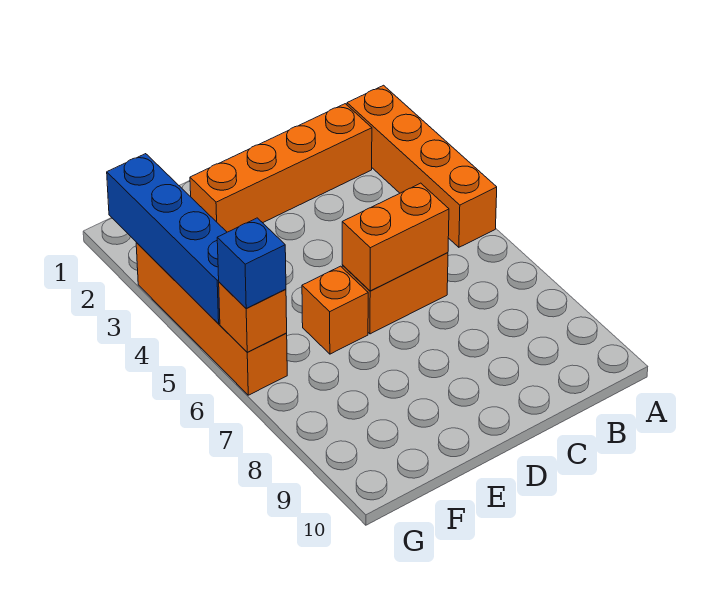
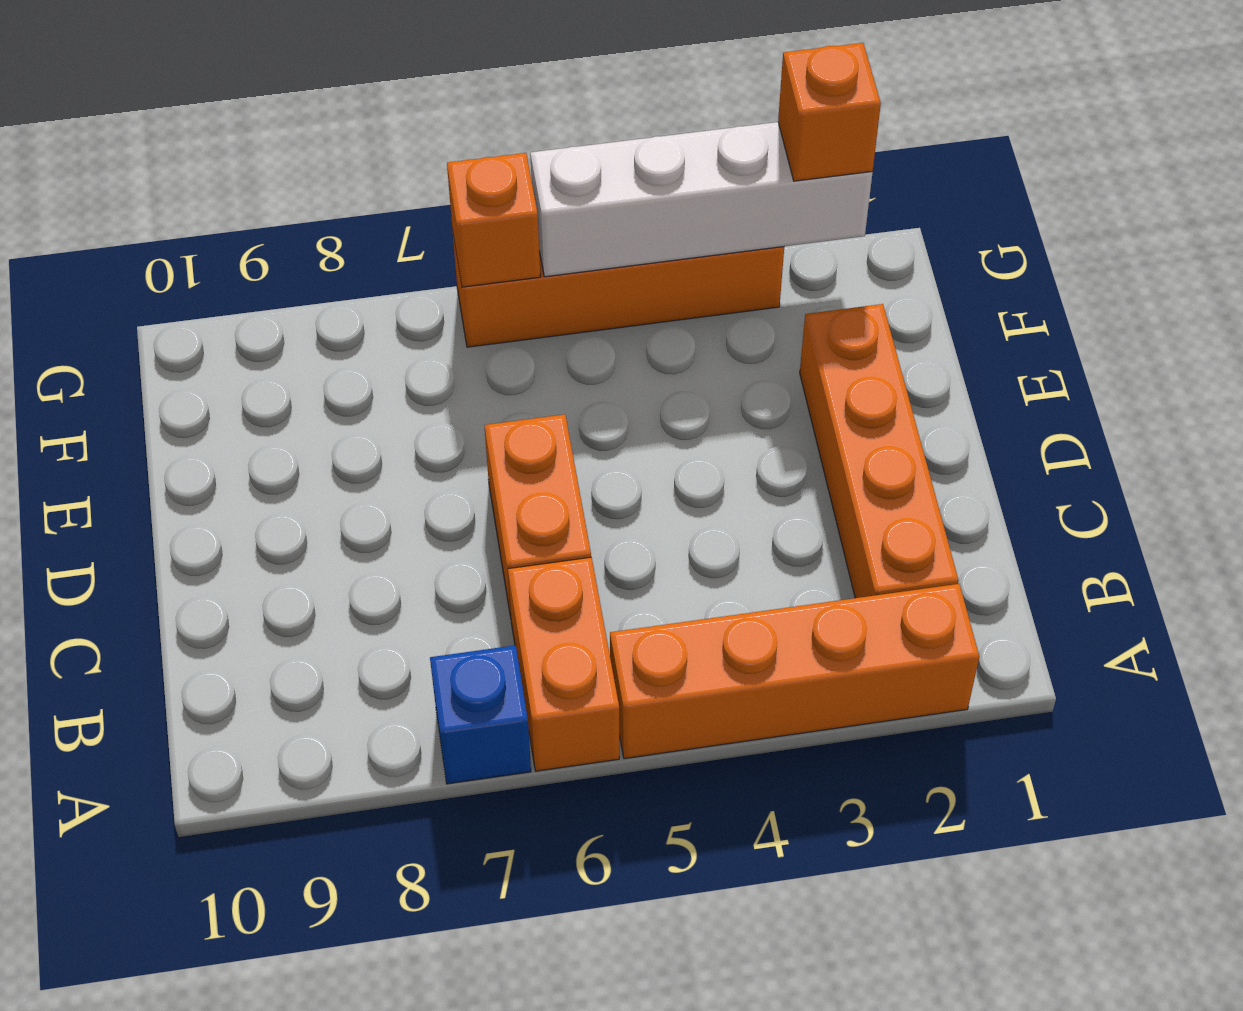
orange 1x2 brick [342,183,449,291] -> orange 1x2 brick moved to [508,557,619,771]
orange 1x1 brick [302,266,368,354] -> orange 1x1 brick moved to [778,43,881,181]
blue 1x4 brick [107,154,227,324] -> white 1x4 brick [530,122,873,277]
blue 1x1 brick [217,218,286,309] -> blue 1x1 brick moved to [430,645,531,784]

